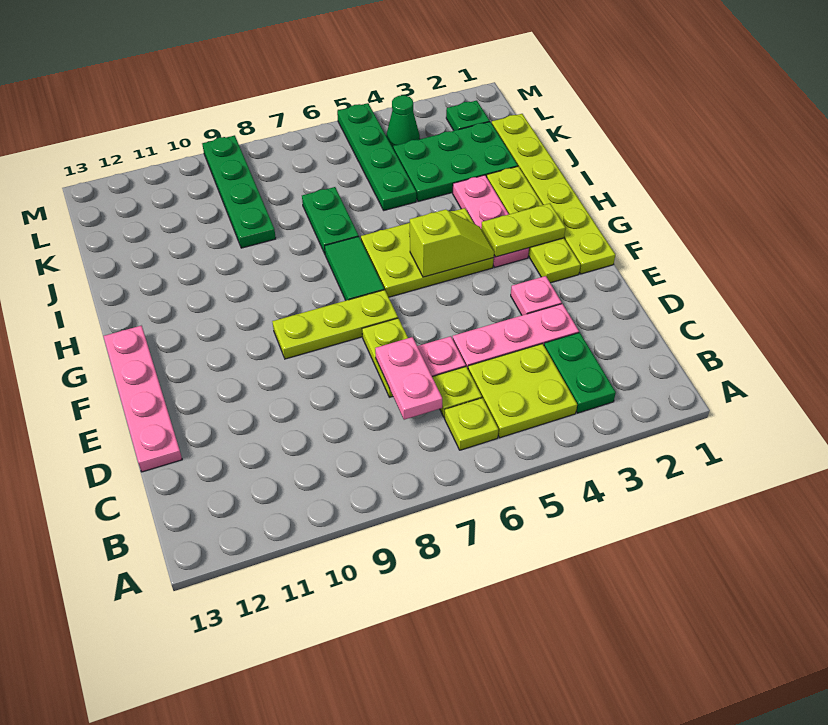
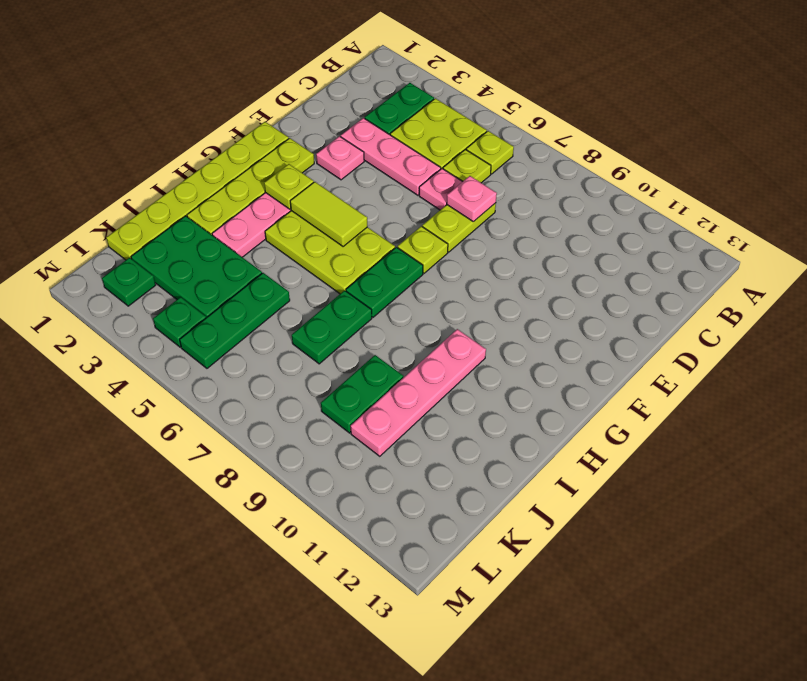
pink 1x2 plate [375,337,442,420] -> pink 1x1 plate [447,176,497,222]
pink 1x4 plate [104,326,182,472] -> pink 1x4 plate moved to [351,329,486,456]
lime 1x3 plate [272,290,398,359] -> lime 1x1 plate [398,226,448,273]
lime 1x2 plate [481,203,565,257] -> lime 1x1 plate [264,164,314,209]
lime 1x2 slope [410,209,494,277] -> lime 1x2 tile [290,182,368,247]
green 1x2 tile [325,237,384,300] -> green 1x2 plate [346,247,423,317]
green 1x4 plate [337,103,416,210] -> green 1x3 plate [180,273,290,368]
green 1x4 plate [202,135,276,248] -> green 1x2 plate [321,355,403,433]
green 1x1 cone [386,95,420,148] -> green 1x1 plate [153,297,206,347]

